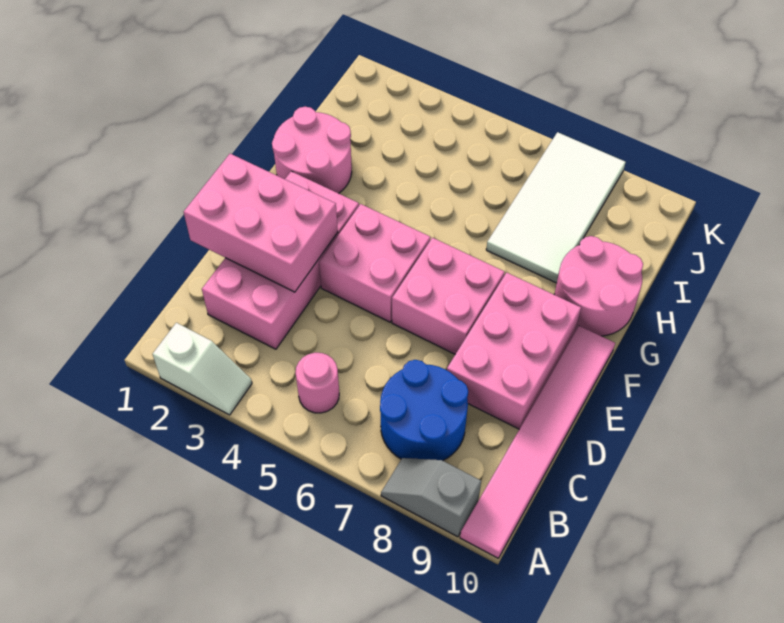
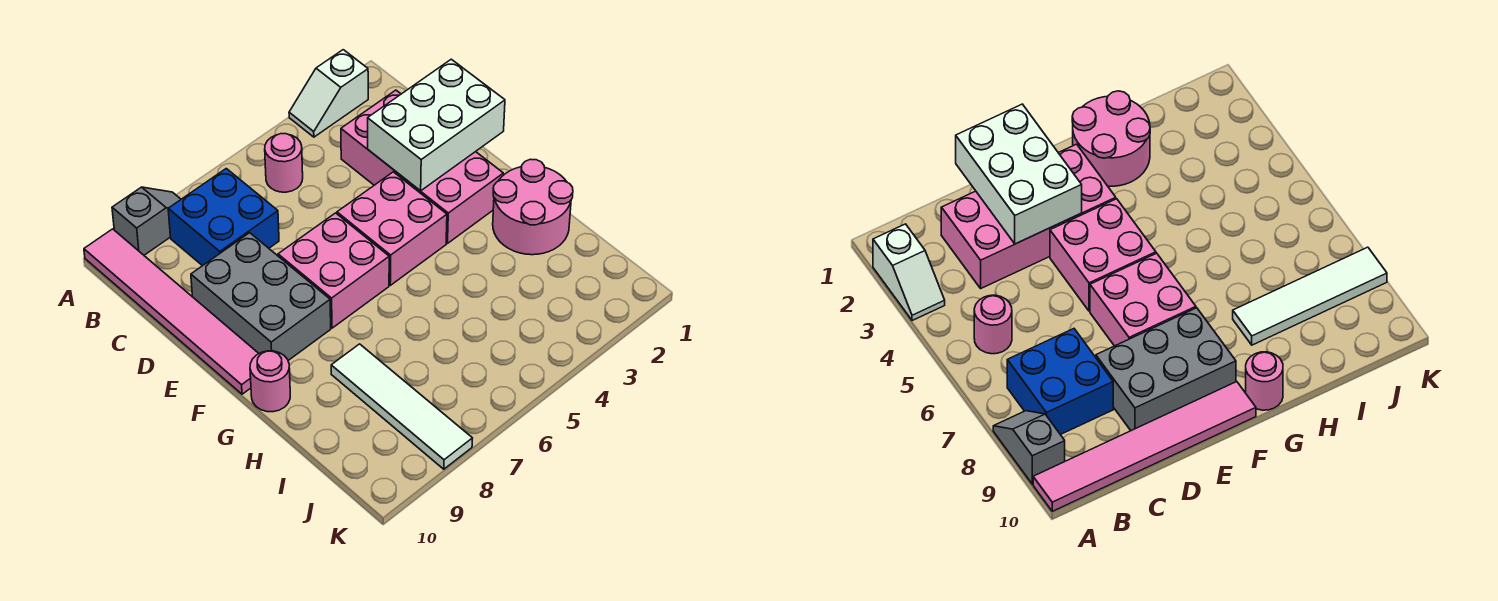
blue 2x2 round brick [380,360,468,461] -> blue 2x2 brick [168,169,279,266]
pink 2x3 brick [184,154,338,292] -> white 2x3 brick [368,59,505,191]
pink 2x3 brick [447,273,581,429] -> grey 2x3 brick [191,233,331,360]
pink 2x2 round brick [554,236,643,336] -> pink 1x1 round brick [250,351,290,412]
white 2x4 tile [486,132,625,283] -> white 1x4 tile [331,344,472,469]

